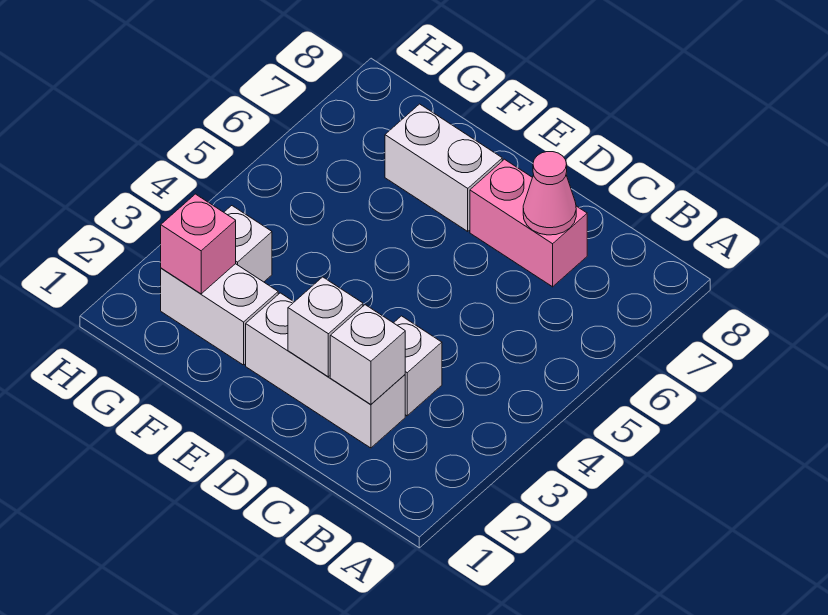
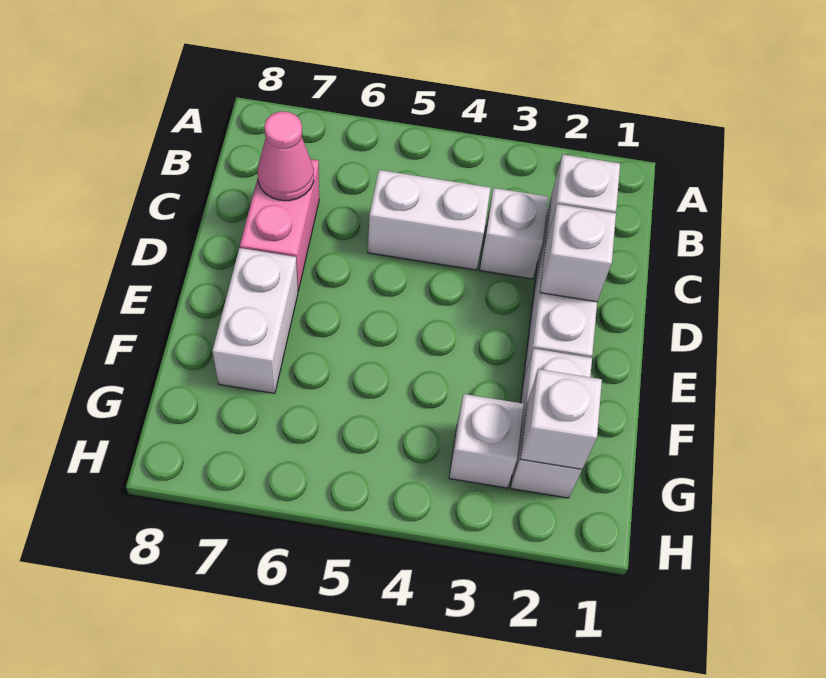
none -> white 1x2 brick [368,170,490,270]
pink 1x1 brick [161,194,236,294] -> white 1x1 brick [520,369,602,469]

